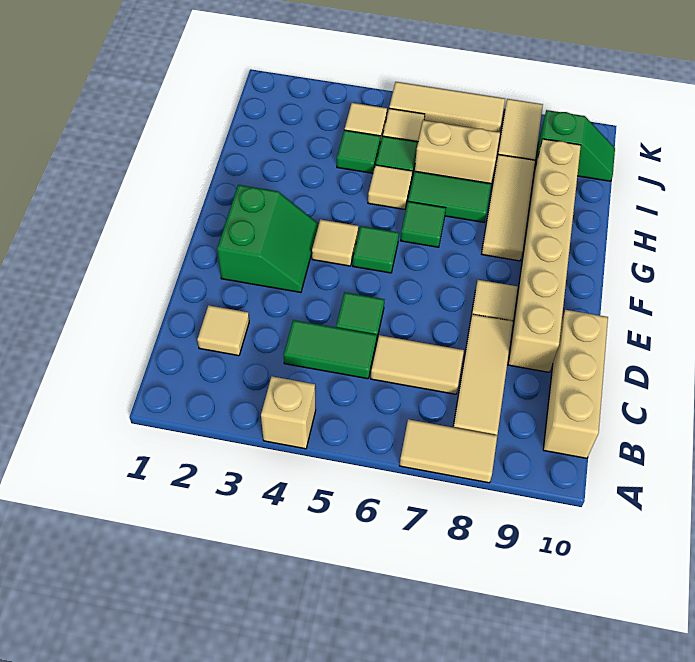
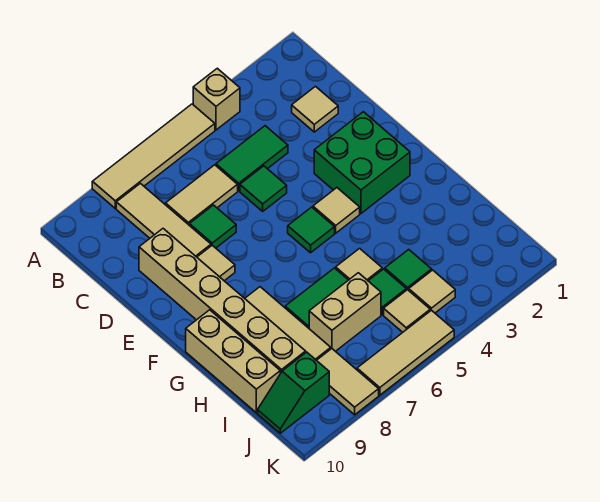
tan 1x2 tile [400,419,497,483] -> tan 1x4 tile [92,104,215,208]
tan 1x3 brick [543,310,608,458] -> tan 1x3 brick moved to [186,310,280,413]
green 2x2 slope [217,185,318,292] -> green 2x2 brick [314,112,410,213]
green 1x1 tile [400,201,446,247] -> green 1x1 tile moved to [189,205,236,248]

